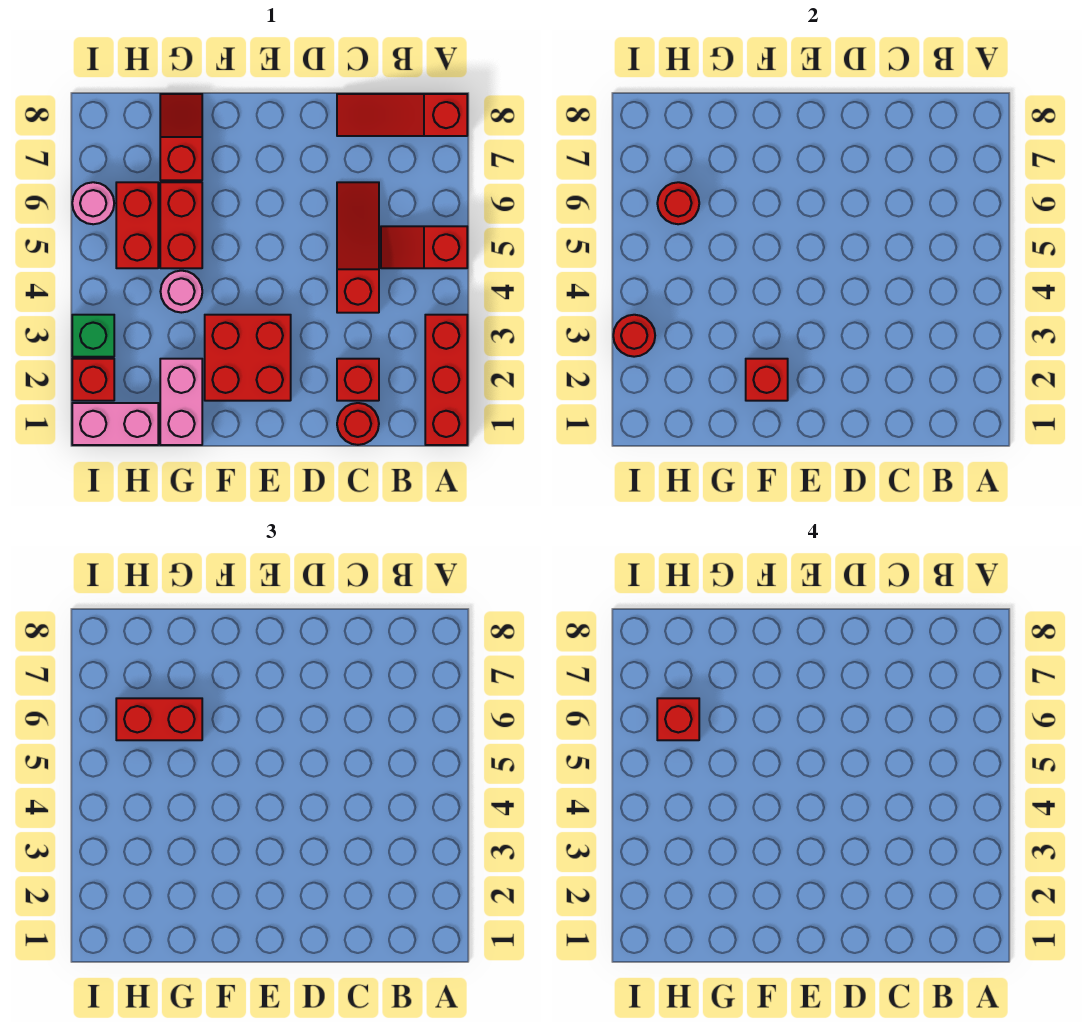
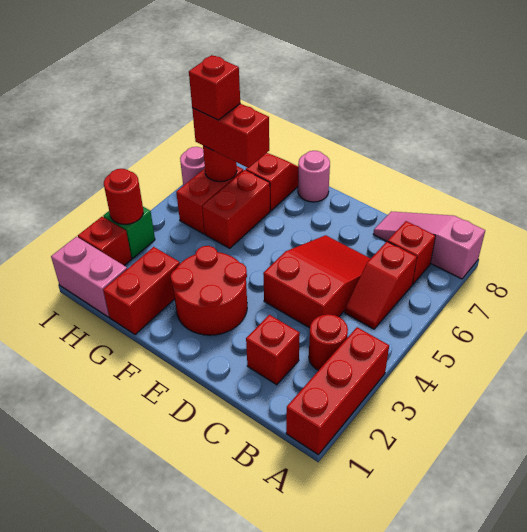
red 1x2 slope [381,226,467,268] -> red 1x2 slope turned to [345,241,417,329]
red 1x3 slope [337,94,467,136] -> pink 1x3 slope [373,211,485,279]
red 1x1 round brick [337,403,379,445] -> red 1x1 round brick moved to [309,314,348,370]
red 1x3 slope [337,182,379,313] -> red 2x3 slope [263,235,371,328]
red 2x2 brick [205,315,291,401] -> red 2x2 round brick [171,246,247,335]
red 1x1 brick [746,359,788,401] -> red 1x1 brick moved to [388,221,436,284]
pink 1x2 brick [160,359,202,445] -> red 1x2 brick [103,247,180,335]
pink 1x1 round brick [161,271,202,313] -> pink 1x1 round brick moved to [298,151,330,202]

